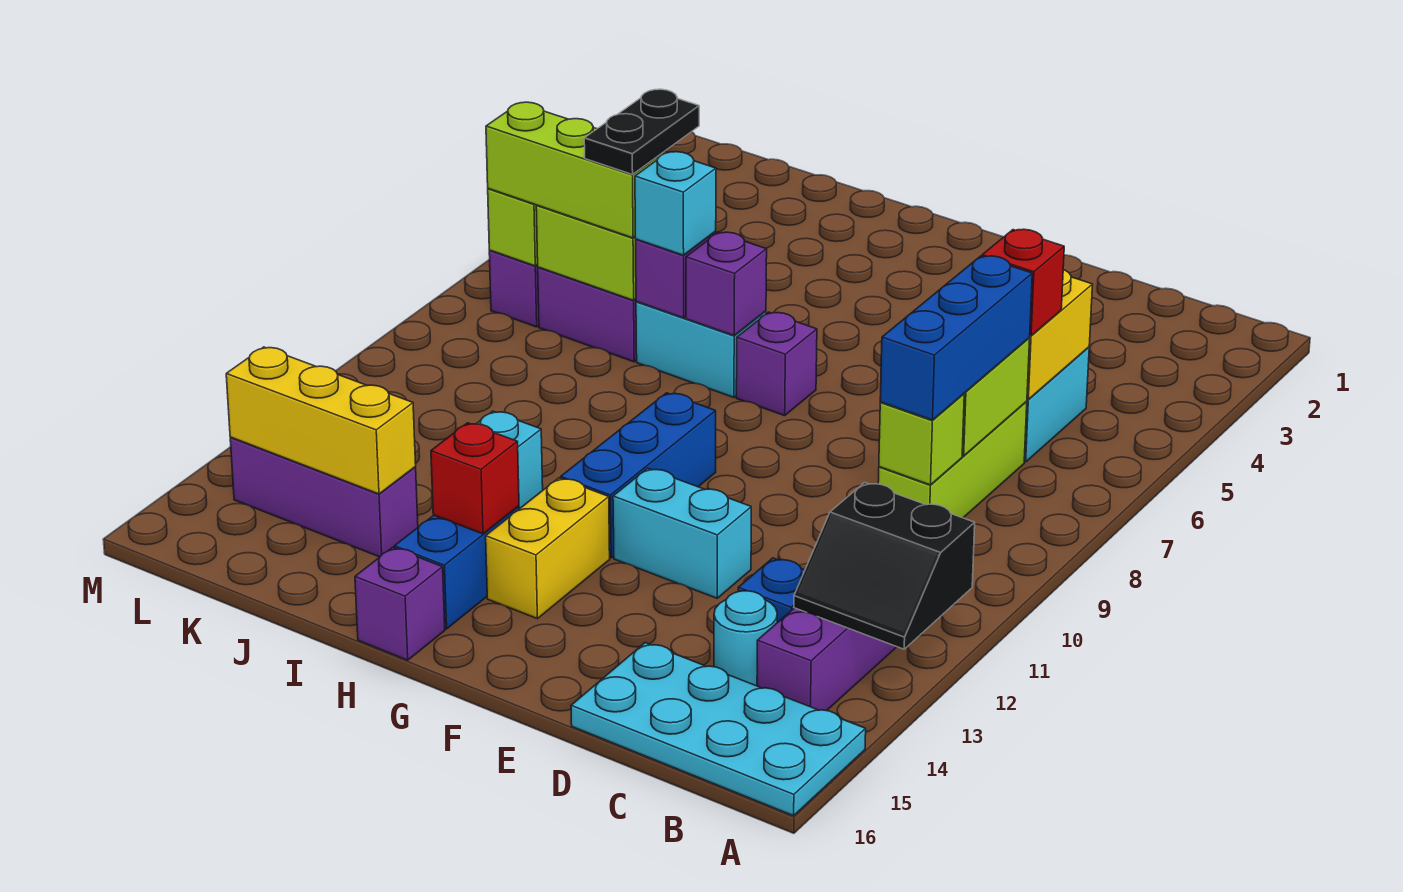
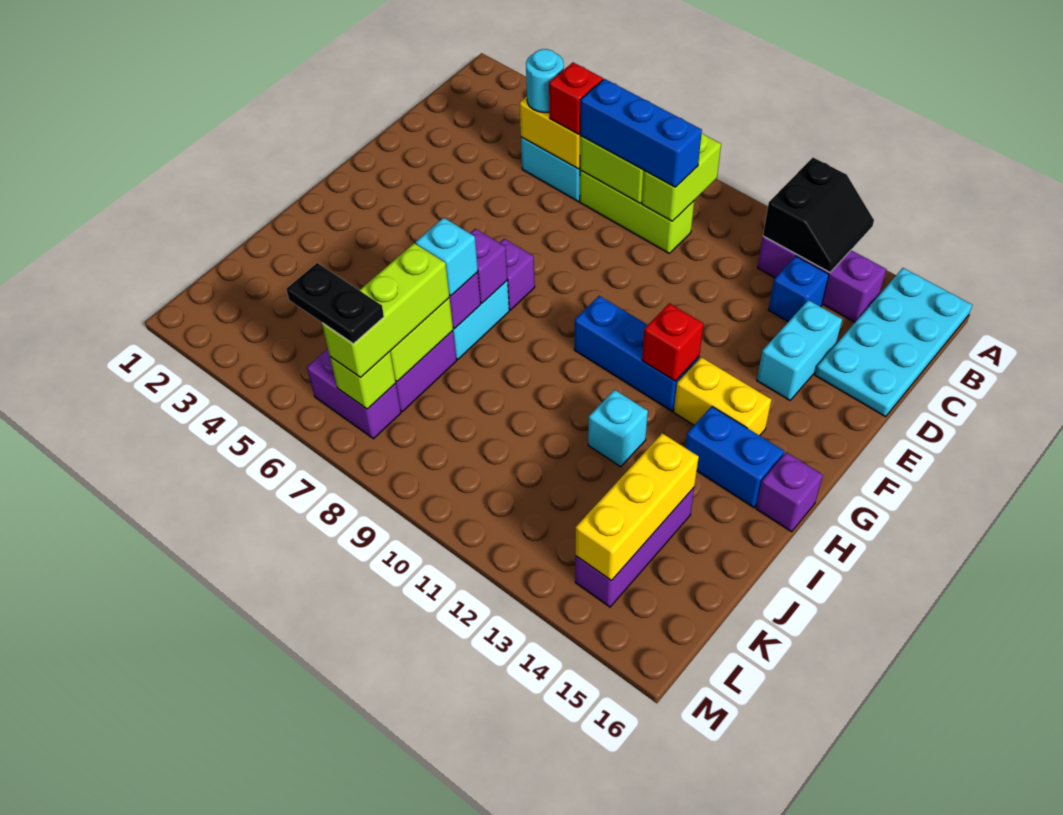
lime 1x1 brick [879,394,964,485] -> lime 1x2 brick [642,133,721,221]
cyan 1x1 round brick [714,591,777,686] -> cyan 1x1 round brick moved to [526,49,564,113]
cyan 1x2 brick [613,468,751,598] -> cyan 1x2 brick moved to [757,300,842,400]
red 1x1 brick [431,423,519,534] -> red 1x1 brick moved to [642,303,703,381]
black 1x2 plate [584,89,699,175] -> black 1x2 plate moved to [286,263,384,344]

